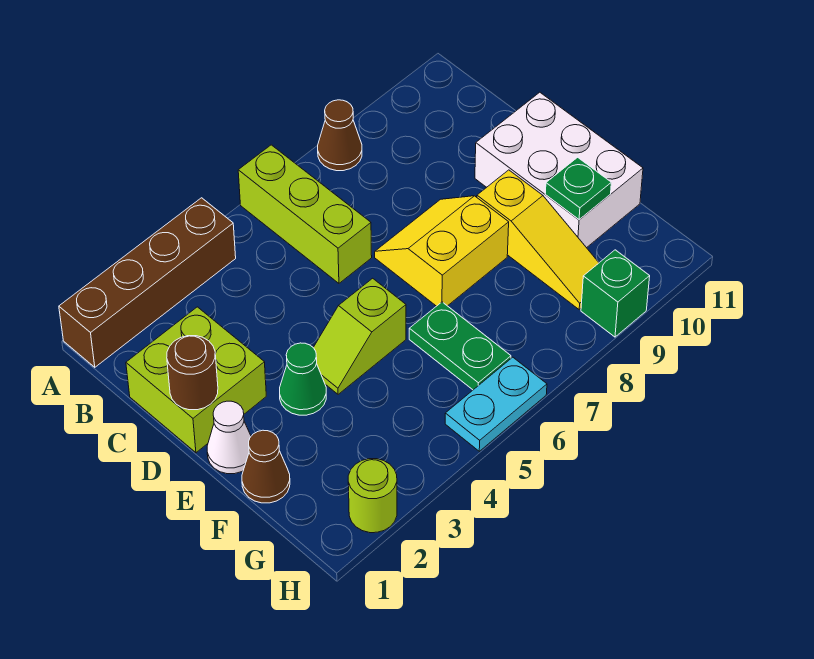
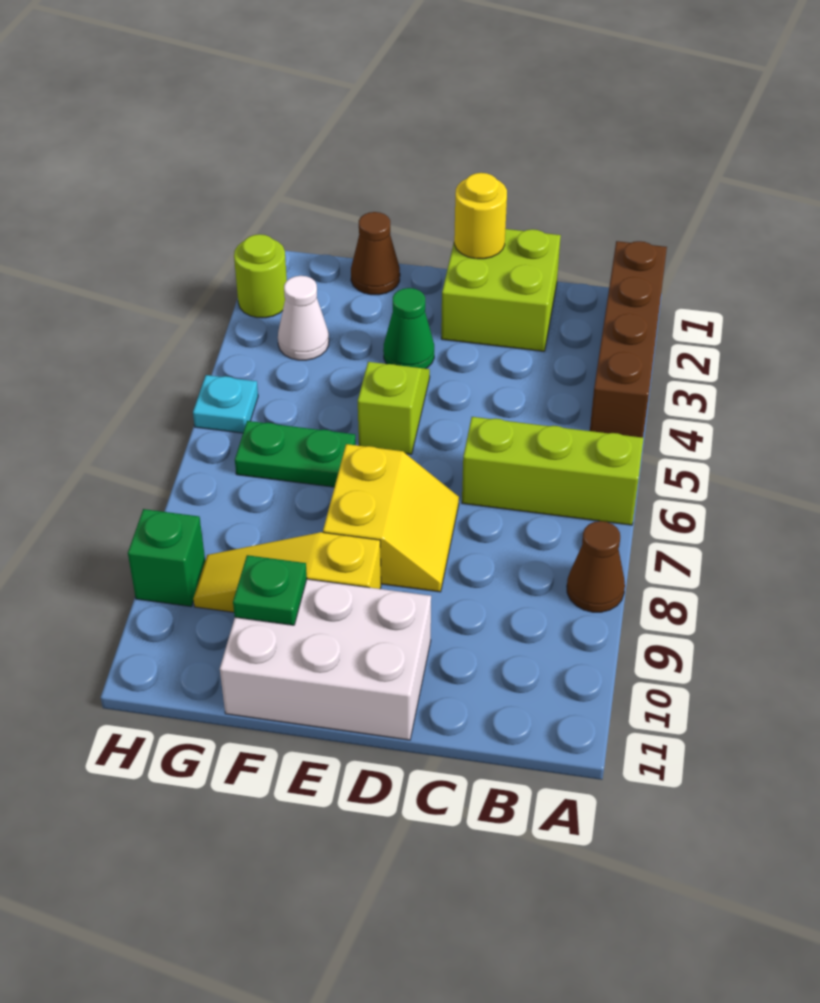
brown 1x1 round brick [167,336,218,410] -> yellow 1x1 round brick [454,173,507,259]
white 1x1 cone [207,401,251,474] -> white 1x1 cone moved to [278,276,329,360]
cyan 1x2 plate [445,357,547,451] -> cyan 1x1 plate [193,375,258,433]

